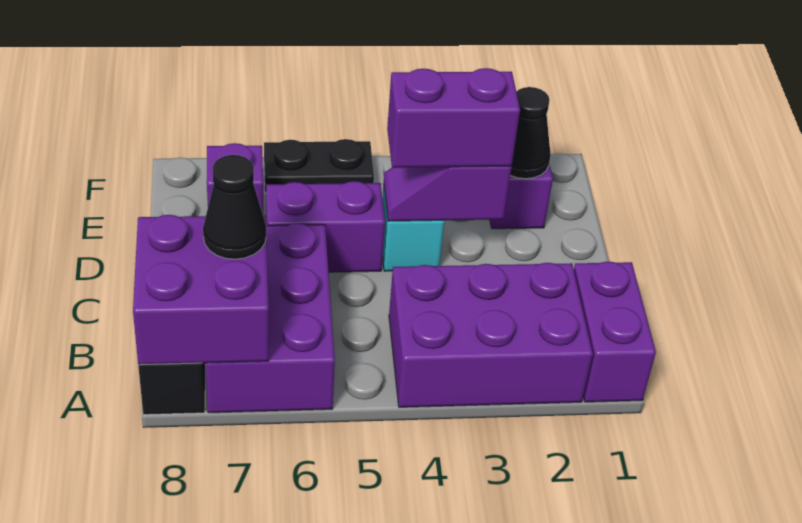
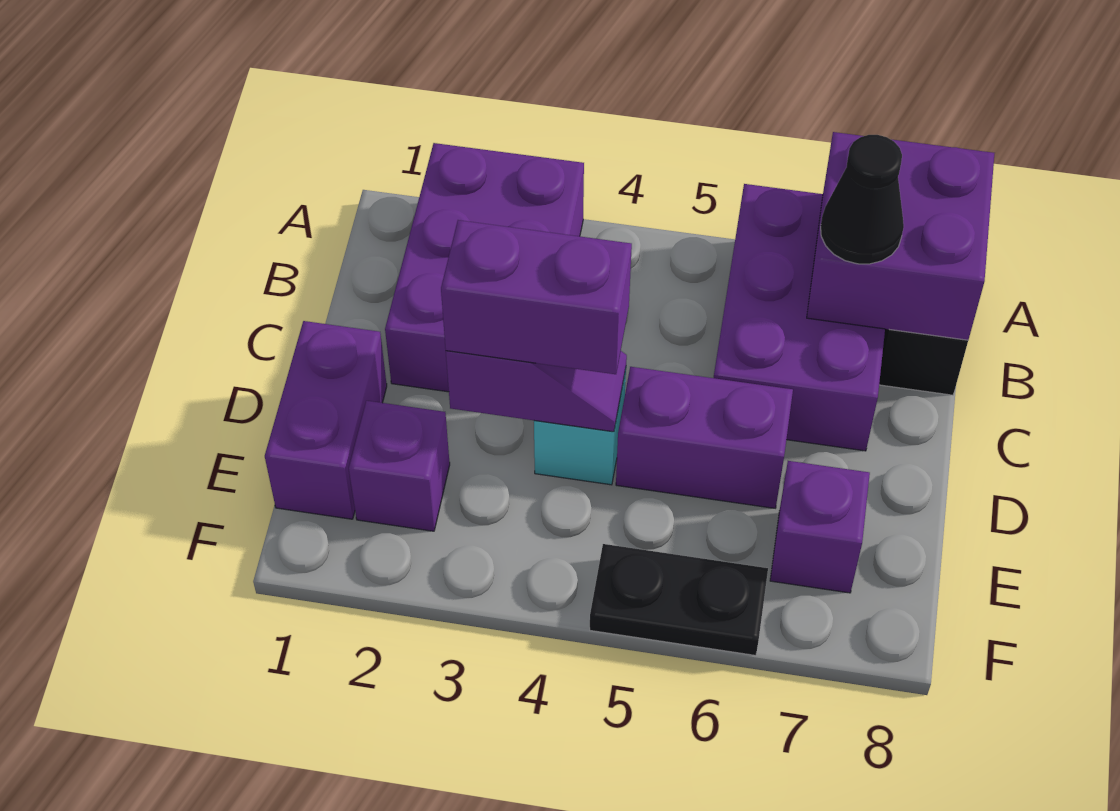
purple 1x2 brick [574,262,656,402] -> purple 1x2 brick moved to [265,321,387,519]
purple 2x3 brick [389,263,593,407] -> purple 2x3 brick turned to [385,143,584,392]
black 1x1 cone [510,87,550,179] -> none

